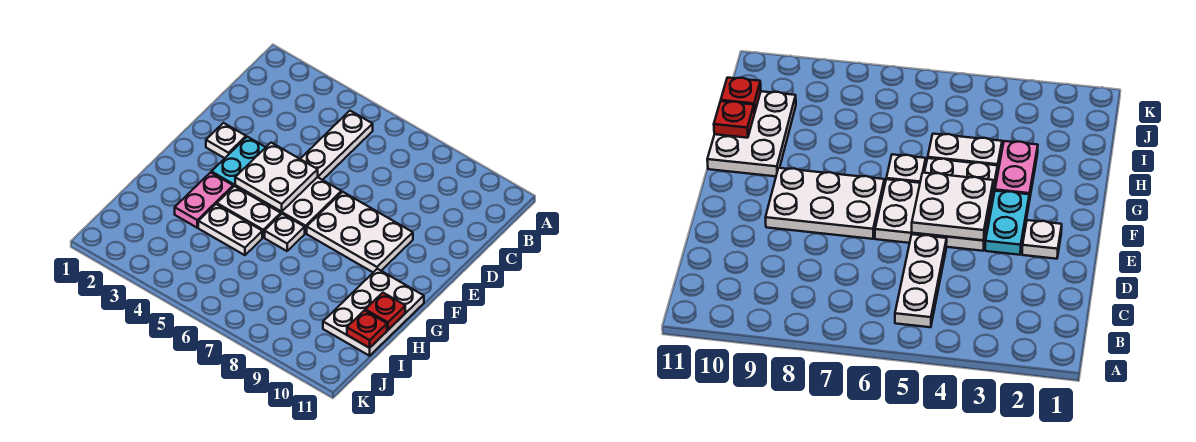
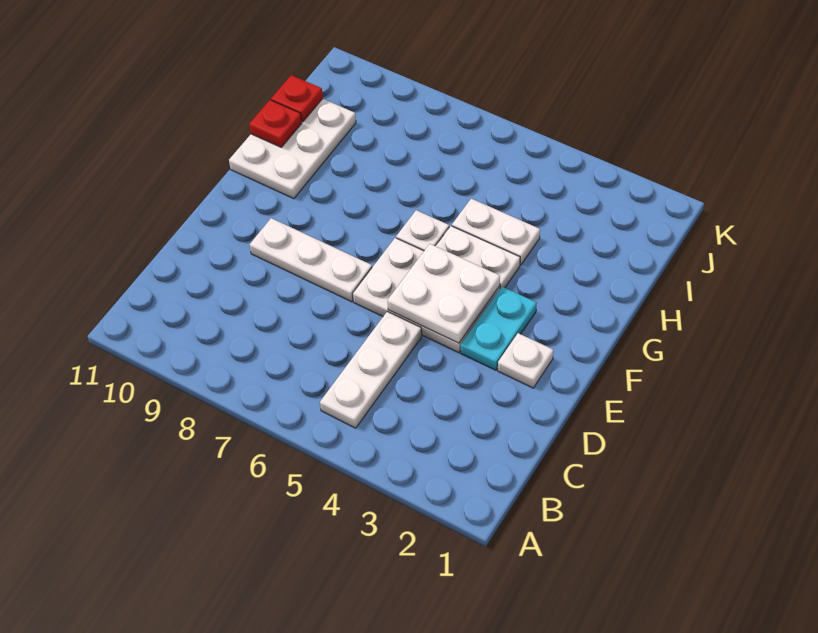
white 2x3 plate [307,192,413,272] -> white 1x3 plate [250,218,372,302]
pink 1x2 plate [175,172,233,228] -> none

